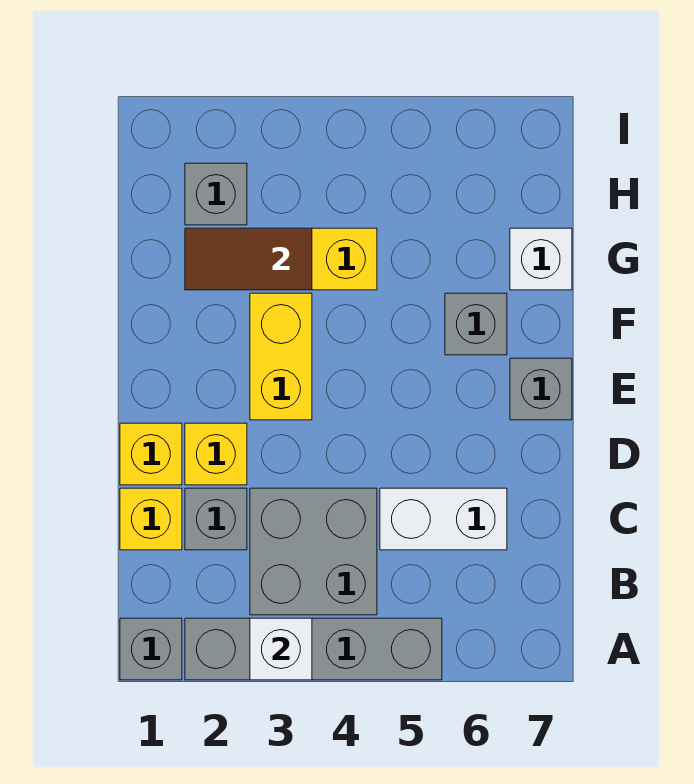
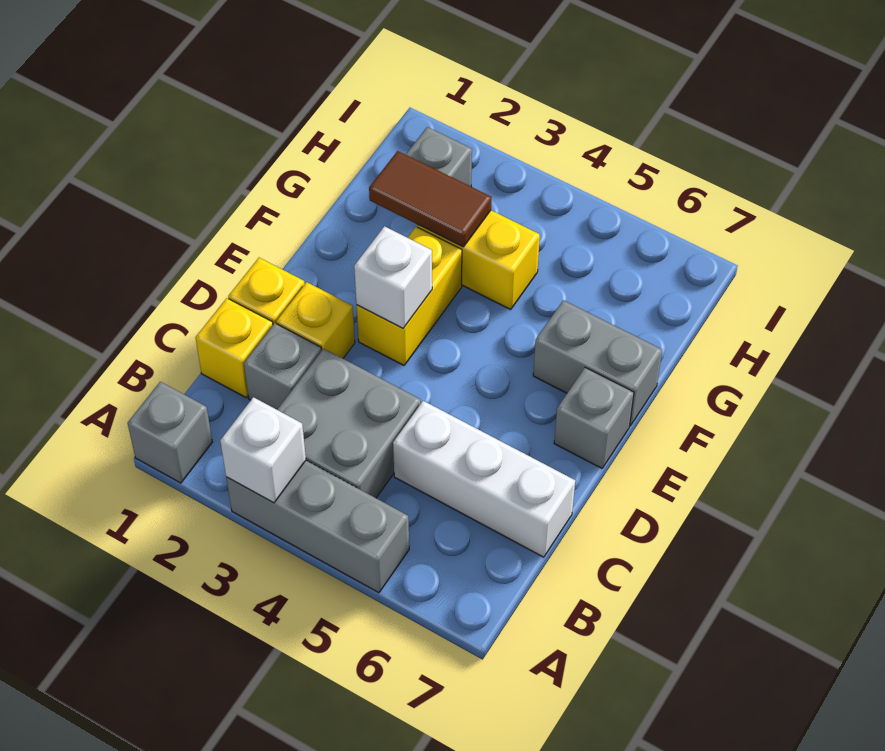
grey 1x4 brick [185,618,442,680] -> grey 1x3 brick [226,461,409,593]
white 1x2 brick [380,488,507,550] -> white 1x3 brick [393,401,575,557]
grey 1x1 brick [445,293,507,355] -> grey 1x2 brick [533,300,662,426]
white 1x1 brick [510,228,572,290] -> white 1x1 brick moved to [354,226,432,328]

